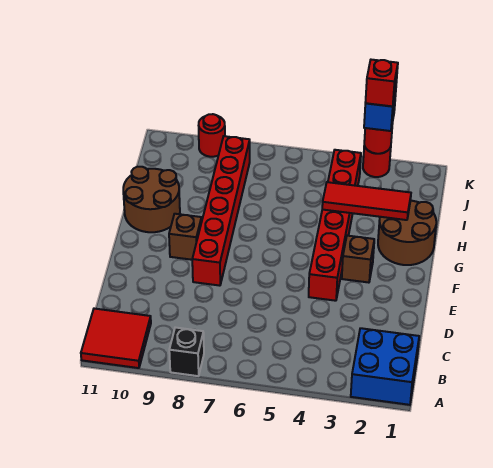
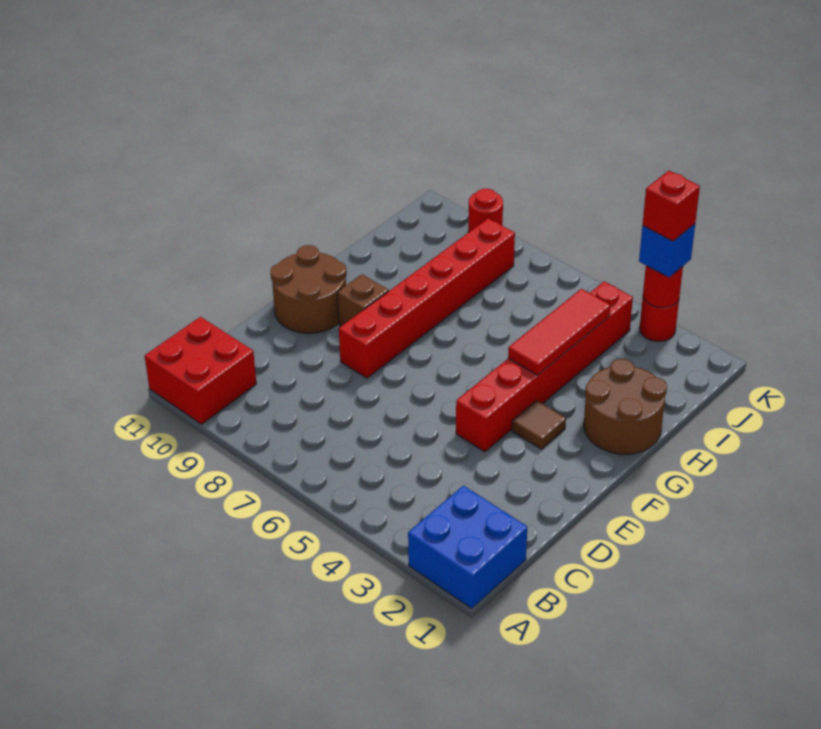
black 1x1 brick [169,327,204,376] -> none
red 2x2 tile [81,309,151,368] -> red 2x2 brick [145,317,256,424]
brown 1x1 brick [342,236,374,283] -> brown 1x1 tile [512,401,566,449]
brown 2x2 round brick [123,167,180,232] -> brown 2x2 round brick moved to [271,245,346,333]
red 1x3 tile [322,182,411,220] -> red 1x3 tile turned to [508,289,610,375]

